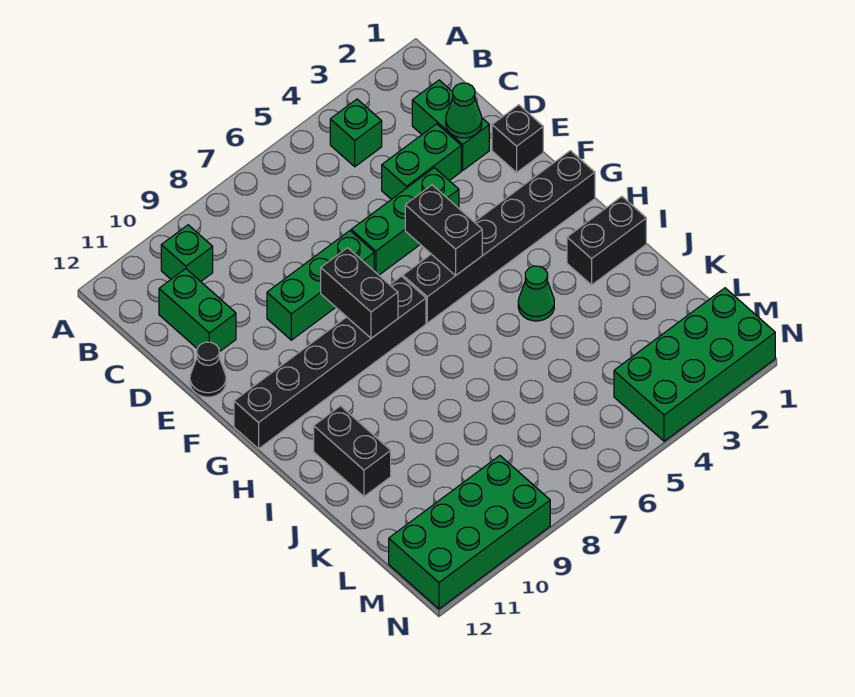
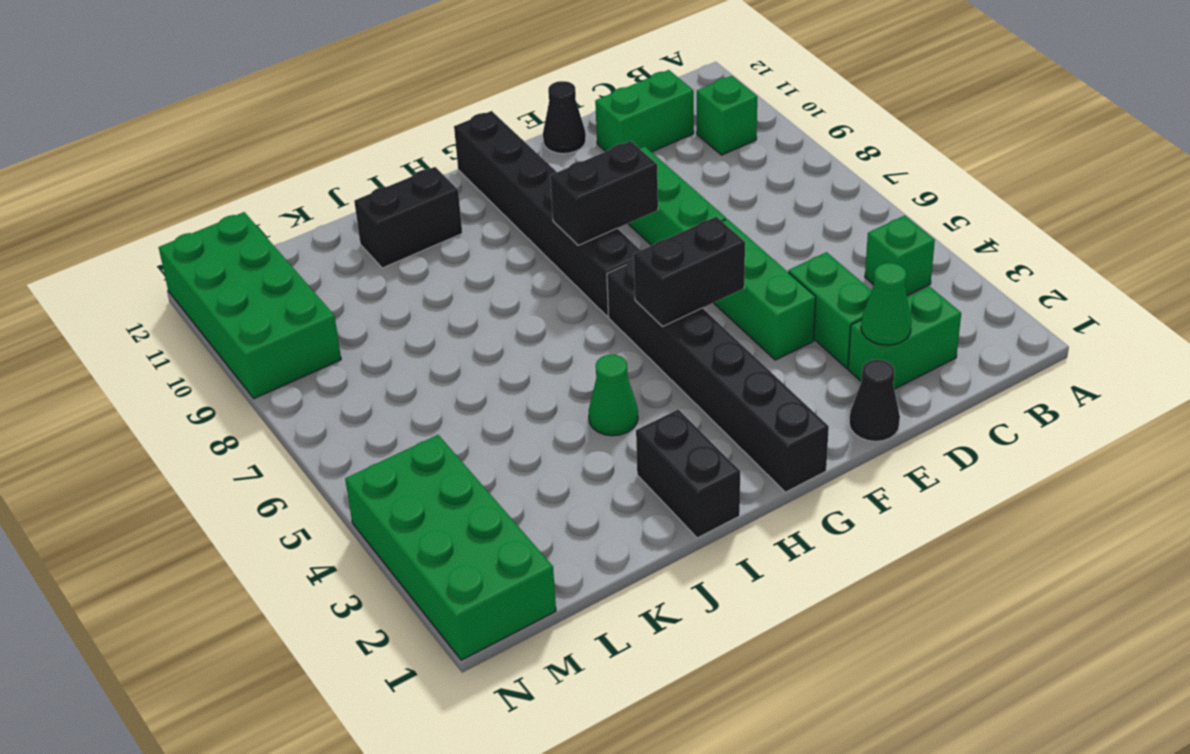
black 1x1 brick [492,105,543,172] -> black 1x1 cone [849,360,900,441]

